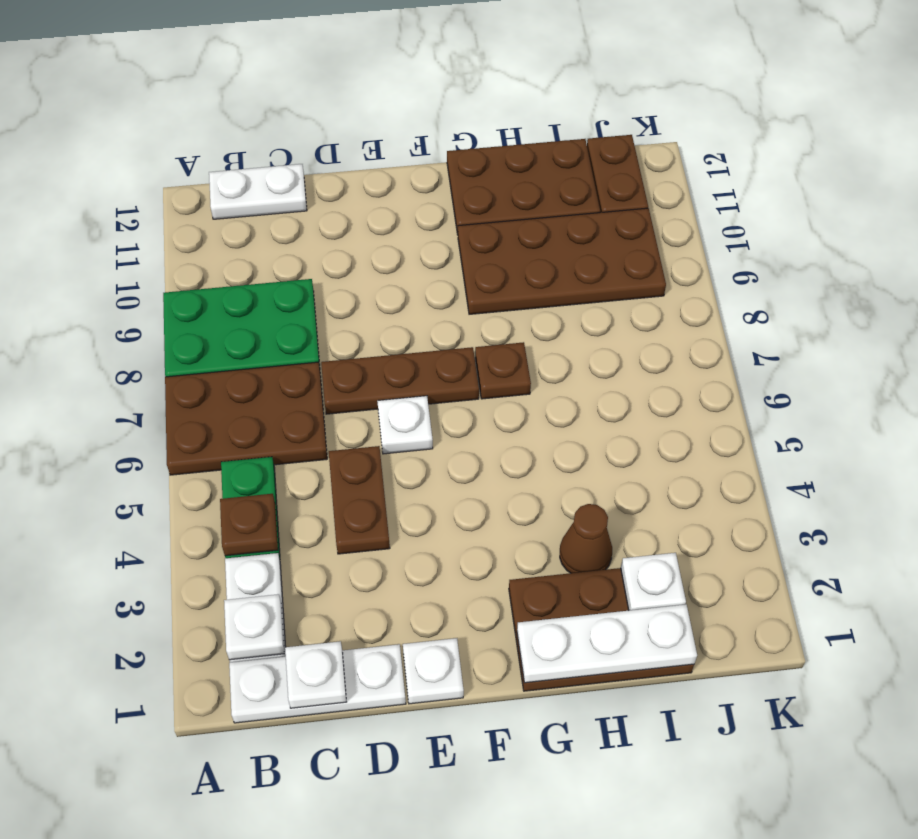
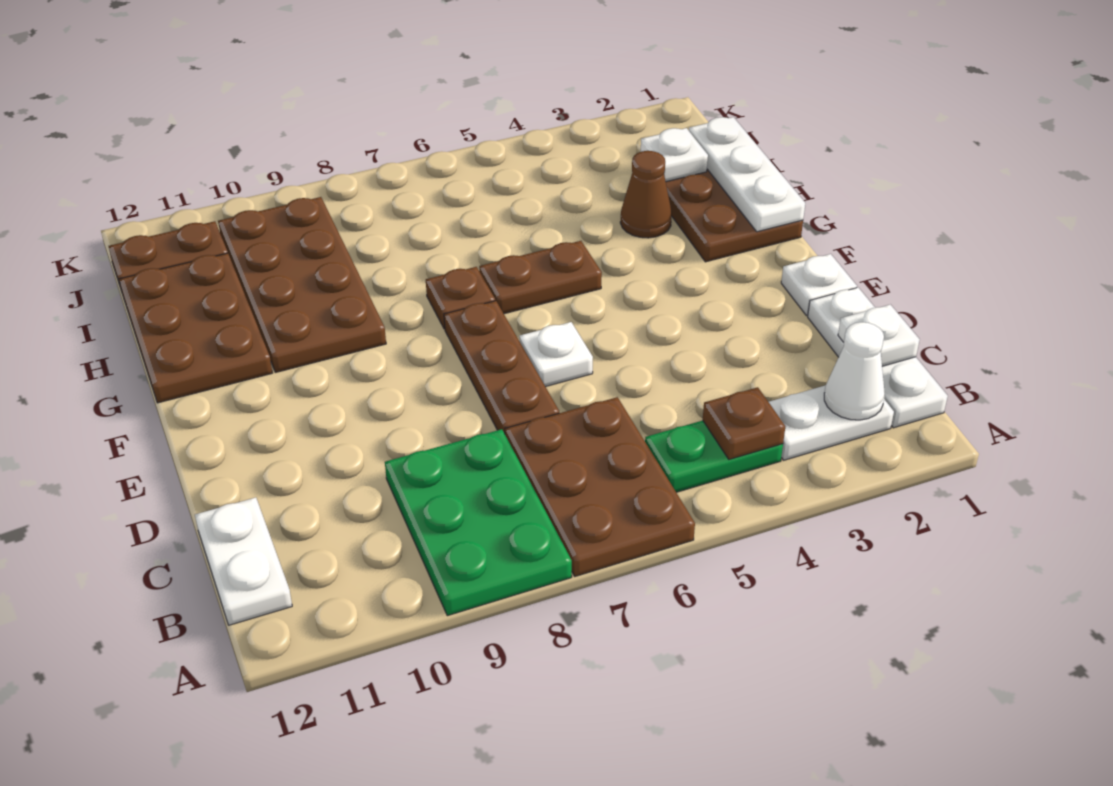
white 1x1 plate [224,594,284,660] -> white 1x1 cone [824,322,885,420]
brown 1x2 plate [329,446,390,554] -> brown 1x2 plate moved to [479,241,602,314]

